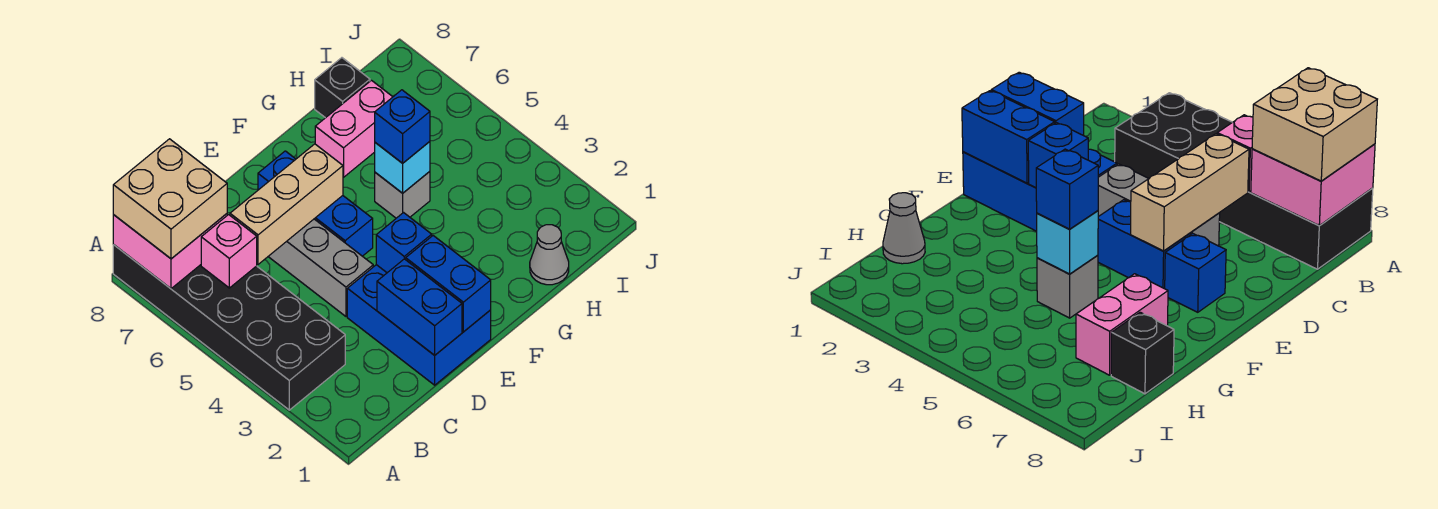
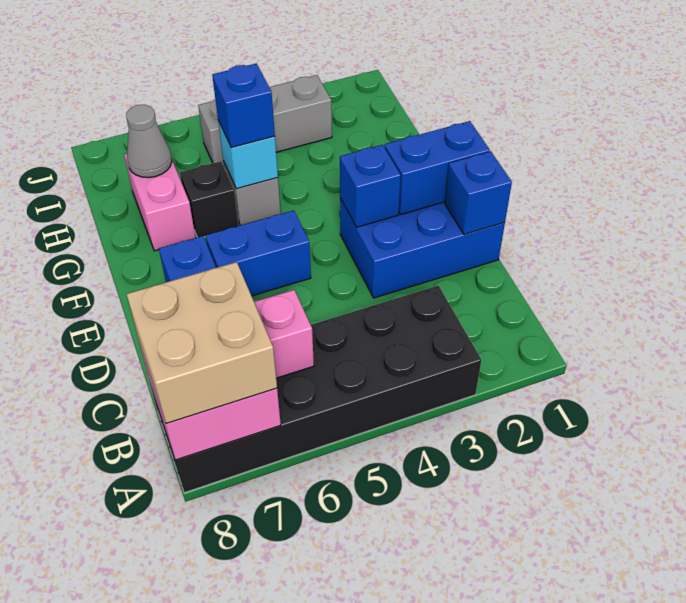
tan 1x3 brick [230,144,343,264] -> none
blue 1x2 brick [377,259,462,355] -> blue 1x1 brick [445,151,512,235]
grey 1x3 brick [268,219,373,316] -> grey 1x3 brick moved to [198,75,332,166]
grey 1x1 cone [530,225,569,285] -> grey 1x1 cone moved to [126,105,172,178]
black 1x1 brick [315,58,370,118] -> black 1x1 brick moved to [180,161,239,237]

